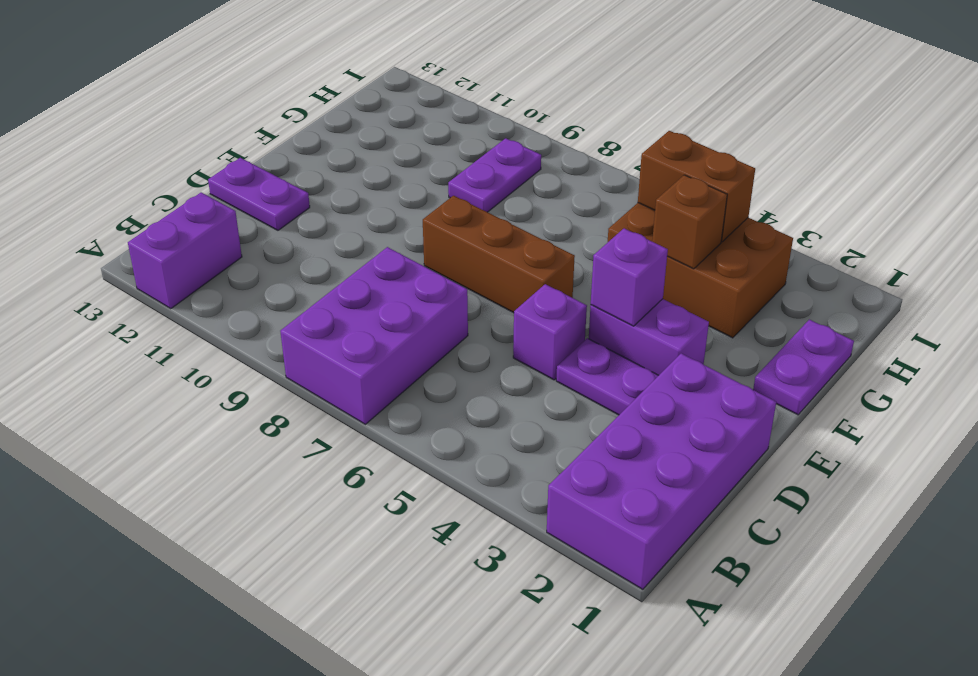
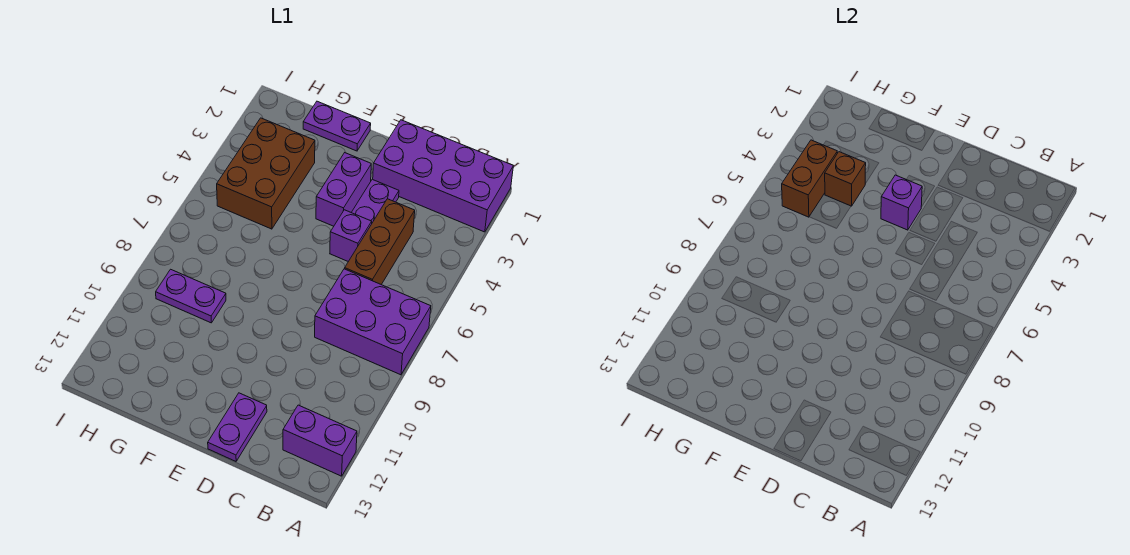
brown 1x3 brick [423,196,575,313] -> brown 1x3 brick moved to [345,199,415,285]

